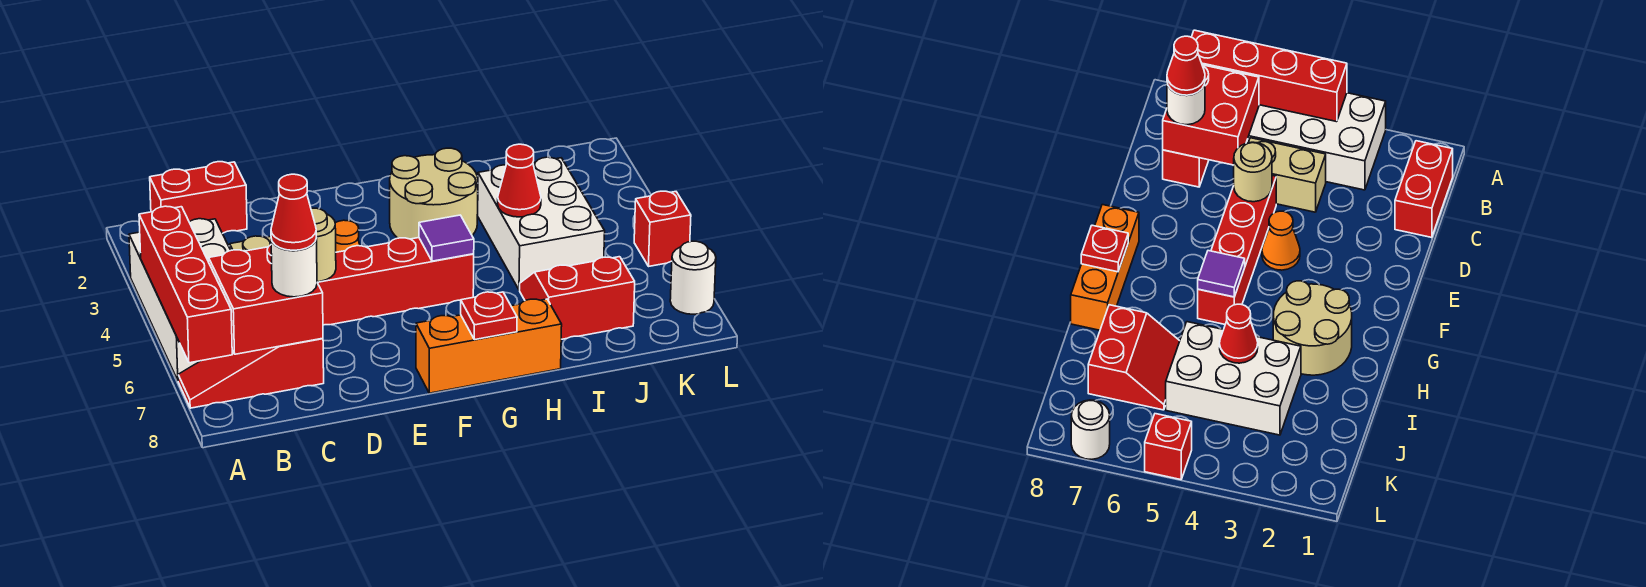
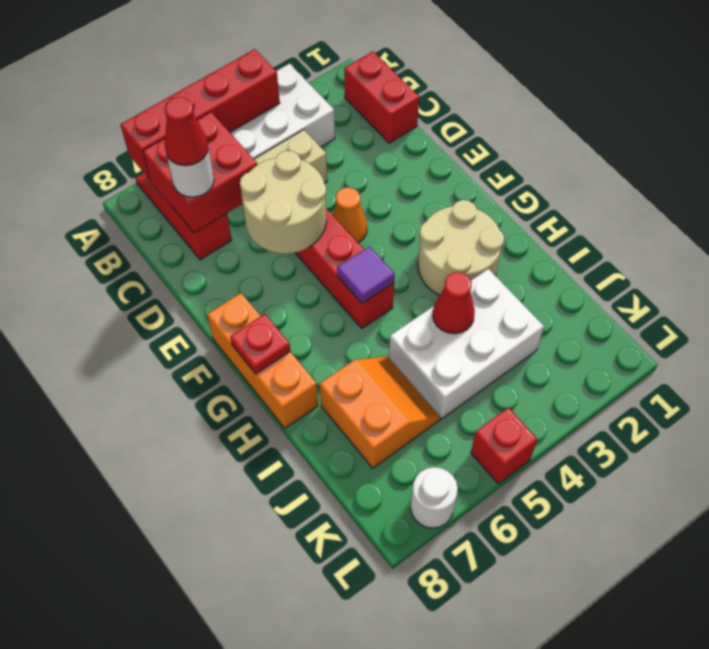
tan 1x1 round brick [311,208,336,282] -> tan 2x2 round brick [240,151,326,254]
red 2x2 slope [520,257,635,339] -> orange 2x2 slope [320,356,440,468]

